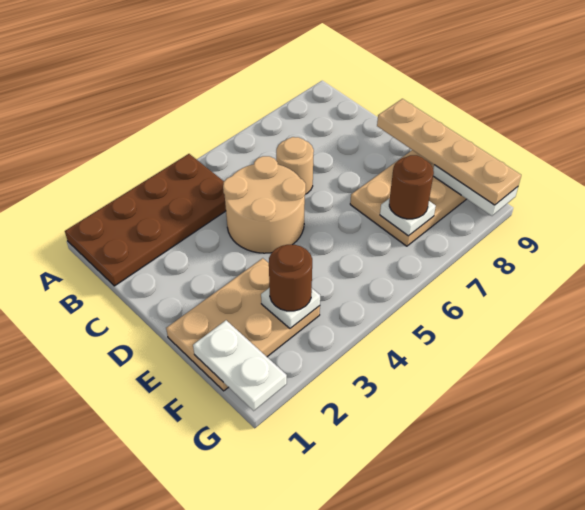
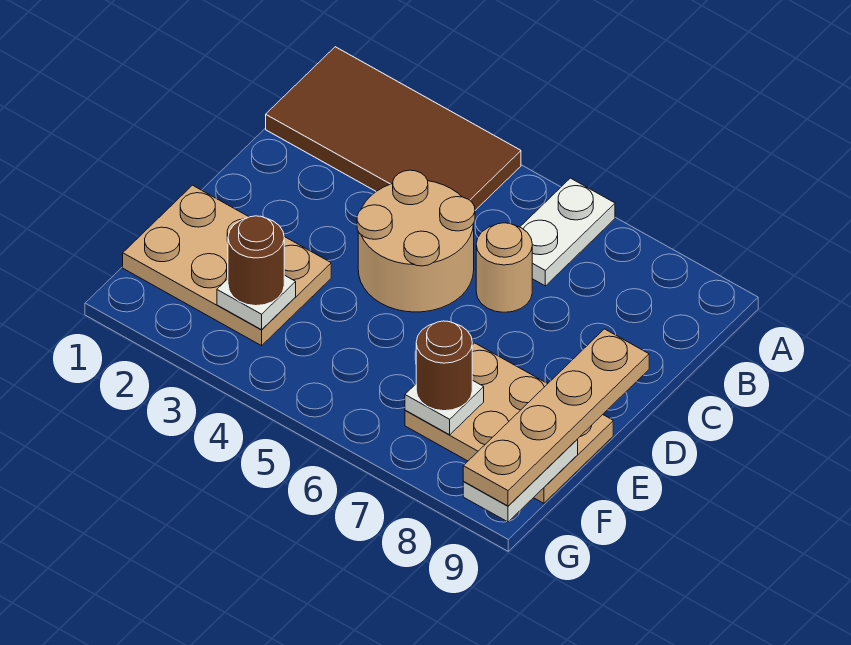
brown 2x4 plate [65,154,226,286] -> brown 2x4 tile [266,47,521,210]
white 1x2 plate [193,320,287,411] -> white 1x2 plate moved to [520,178,615,286]

